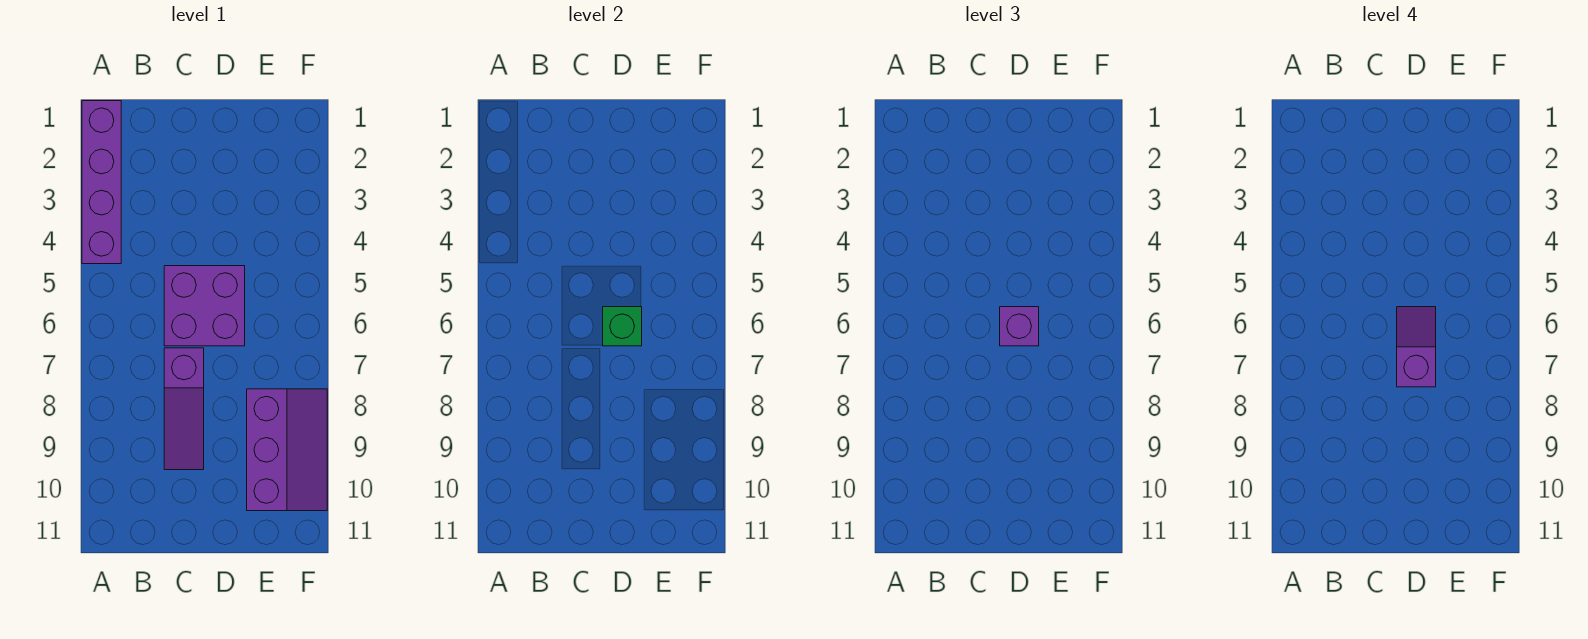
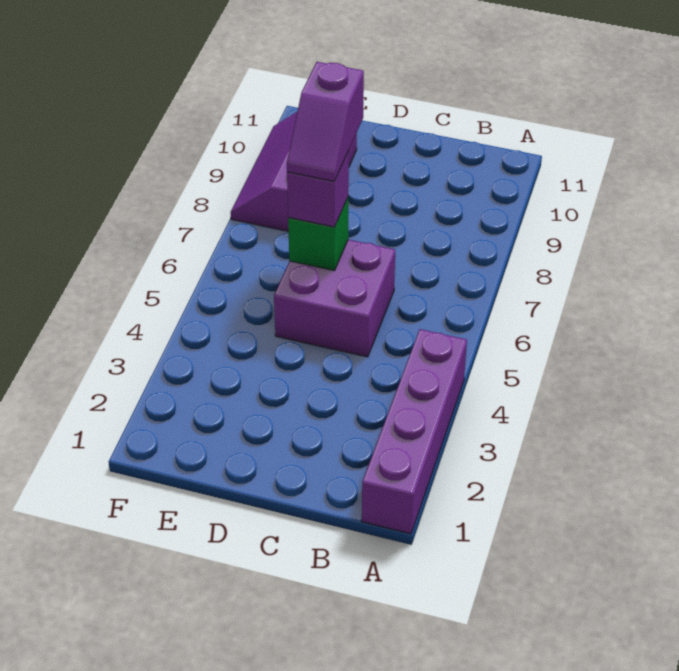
purple 1x3 slope [164,348,204,470] -> none

